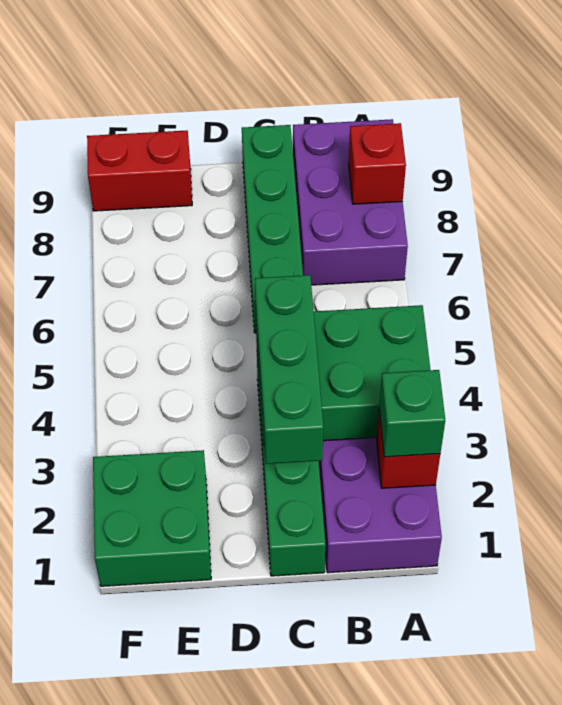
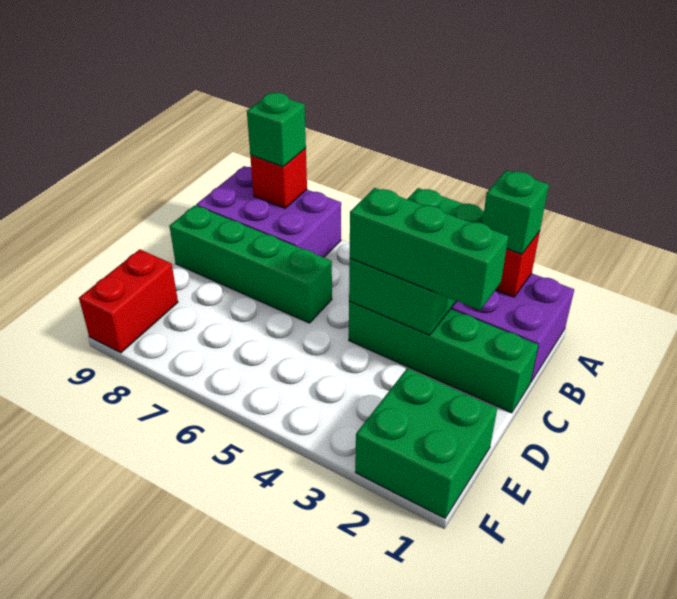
none -> green 1x1 brick [247,93,306,167]

